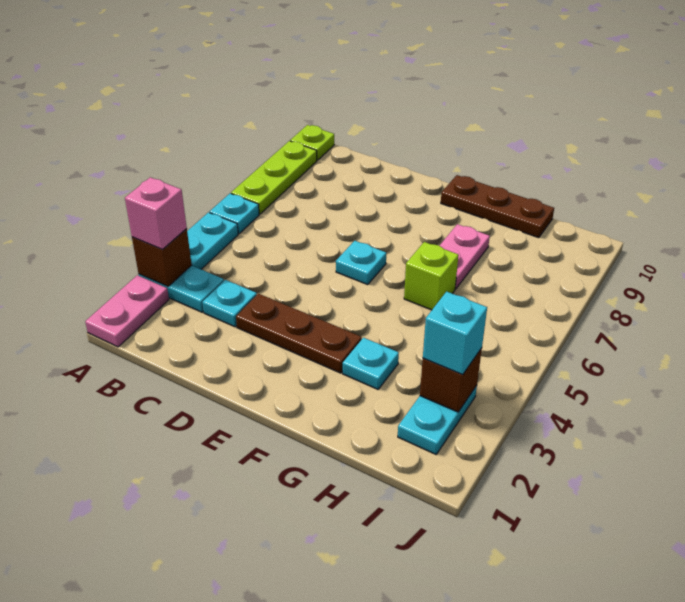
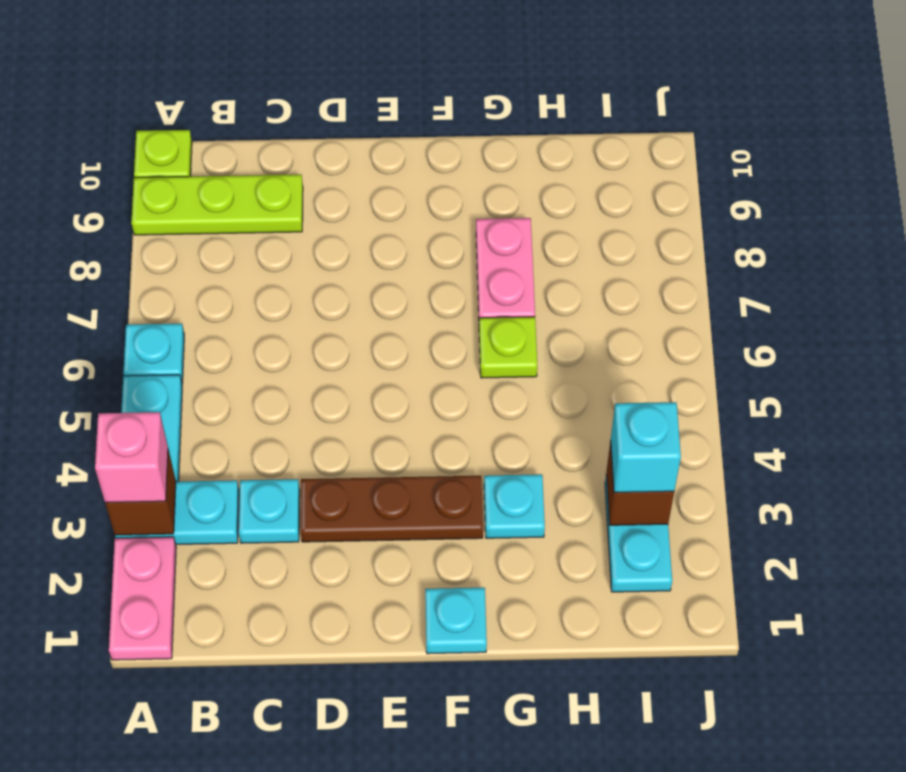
lime 1x3 plate [231,141,317,214] -> lime 1x3 plate turned to [131,174,303,235]
cyan 1x1 plate [336,241,386,285] -> cyan 1x1 plate moved to [425,588,487,654]
brown 1x3 plate [441,175,554,238] -> none
lime 1x1 brick [404,242,458,310] -> lime 1x1 plate [479,317,537,378]

